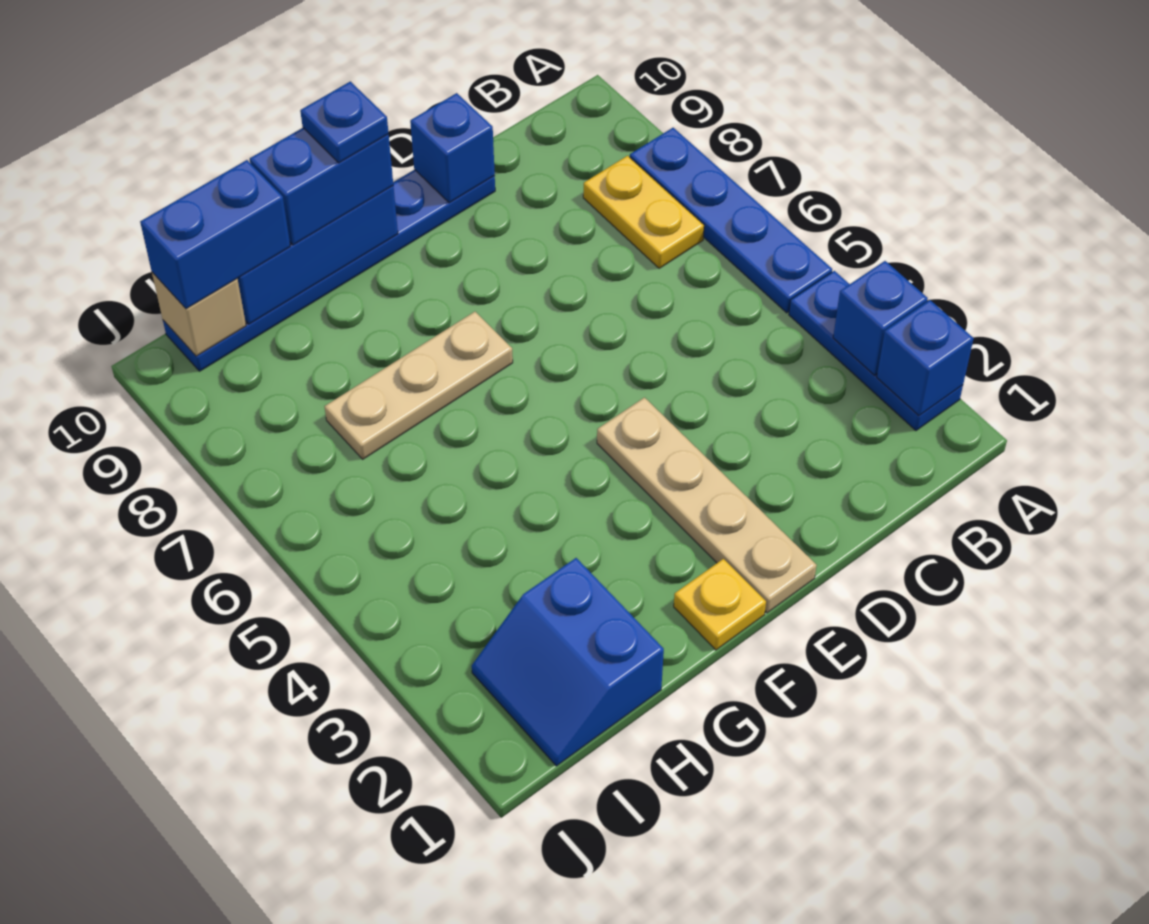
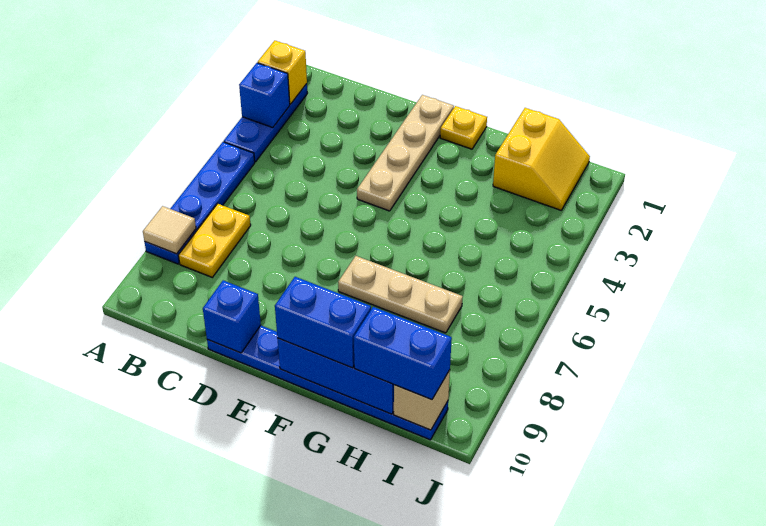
blue 1x1 brick [877,300,974,416] -> yellow 1x1 brick [258,40,307,104]
none -> tan 1x1 tile [143,206,196,254]
blue 1x1 plate [300,81,389,163] -> none
blue 2x2 slope [472,558,664,766] -> yellow 2x2 slope [493,108,590,210]

